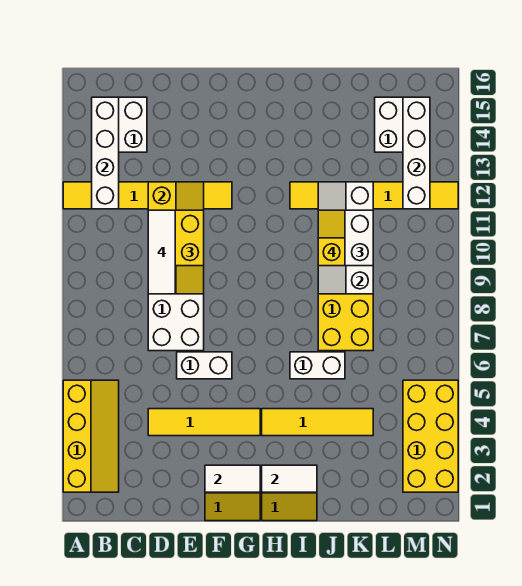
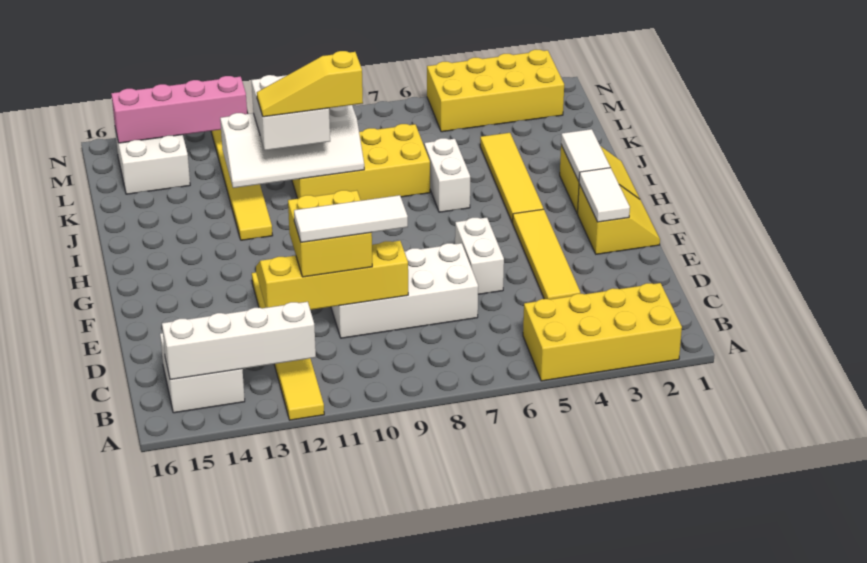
yellow 2x4 slope [63,380,119,492] -> yellow 2x4 brick [523,283,682,381]
yellow 1x2 slope [318,210,345,266] -> yellow 1x3 slope [257,51,363,117]
white 1x4 brick [403,97,430,209] -> pink 1x4 brick [111,76,247,143]

